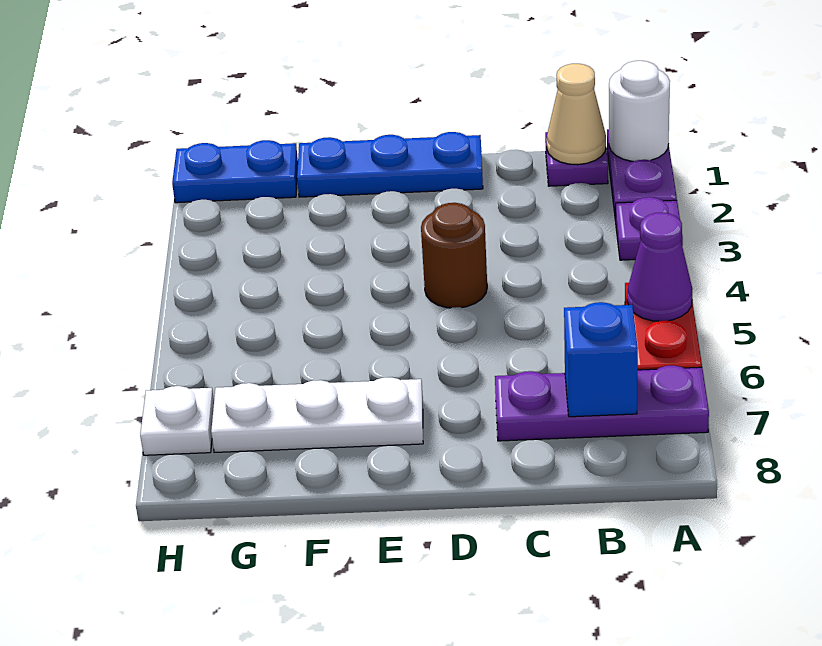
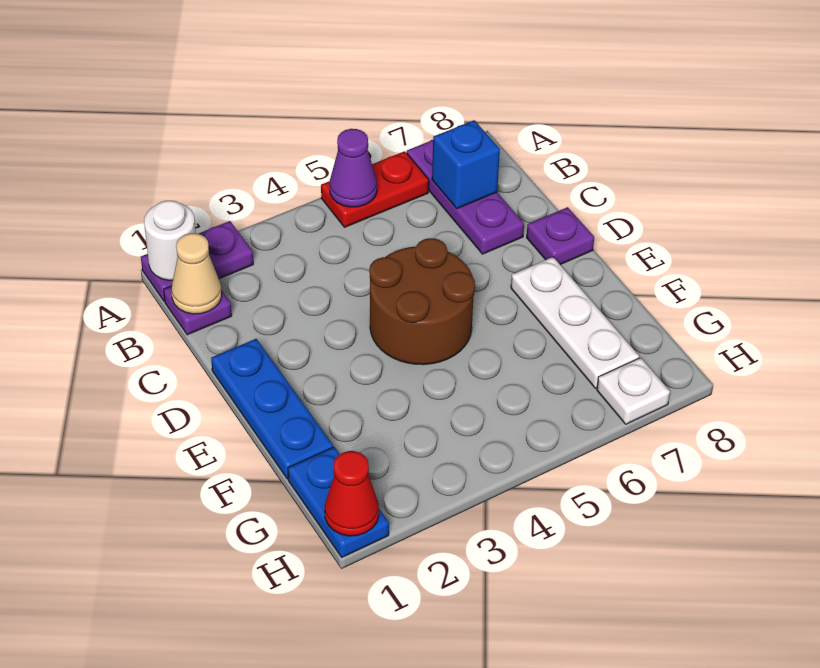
purple 1x1 plate [616,197,683,260] -> purple 1x1 plate moved to [527,207,594,265]
brown 1x1 round brick [421,203,487,308] -> brown 2x2 round brick [369,238,475,365]
none -> red 1x1 cone [325,451,379,536]

